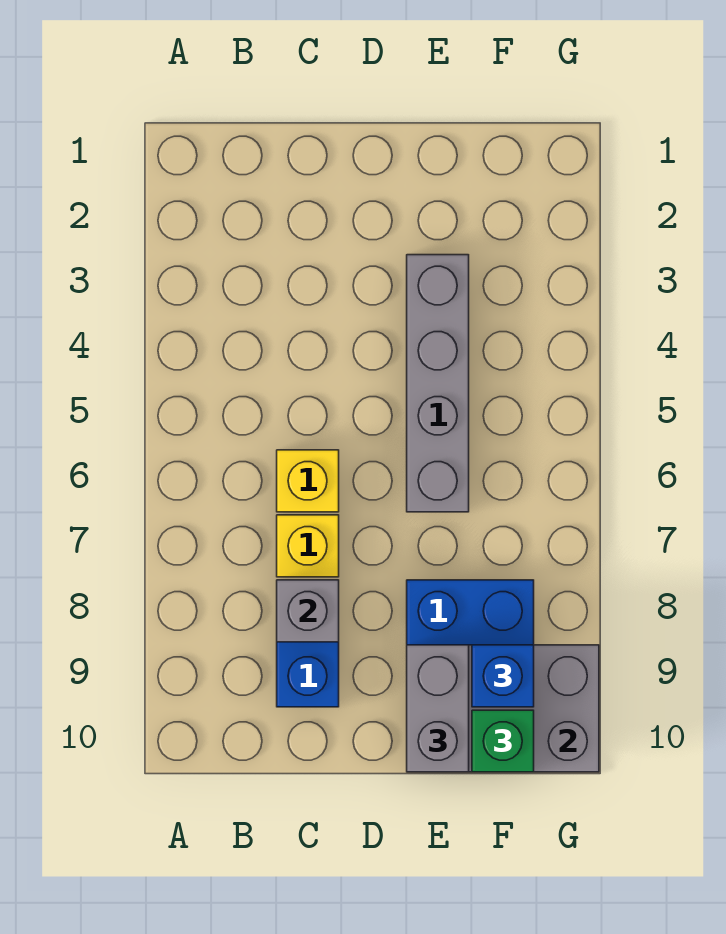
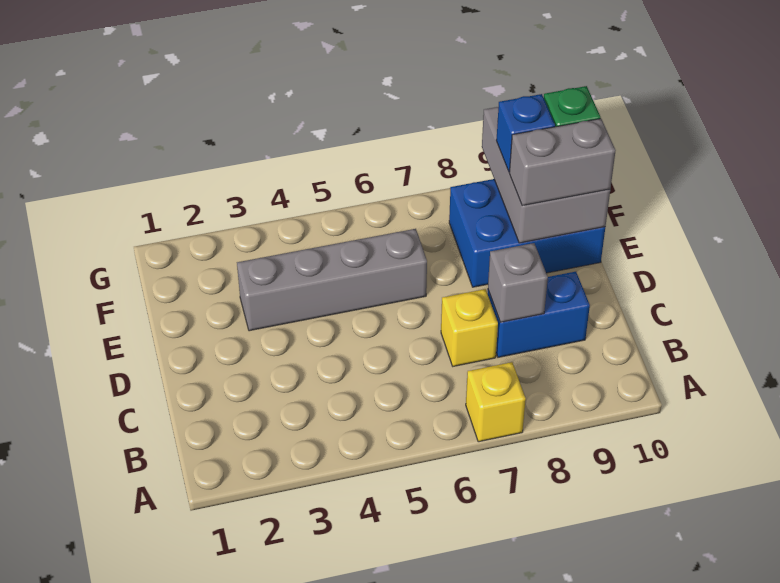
yellow 1x1 brick [277,450,339,512] -> yellow 1x1 brick moved to [466,362,526,442]

